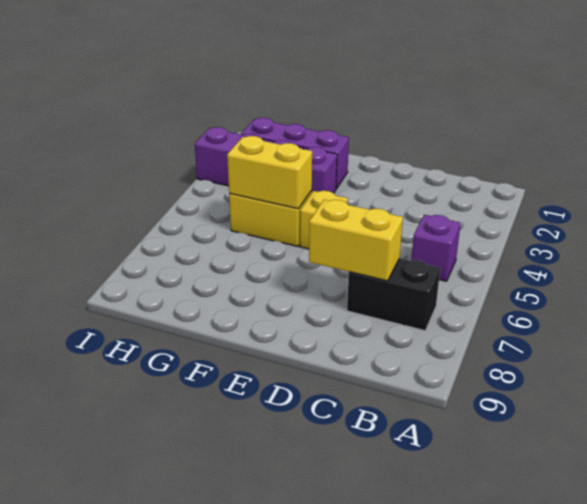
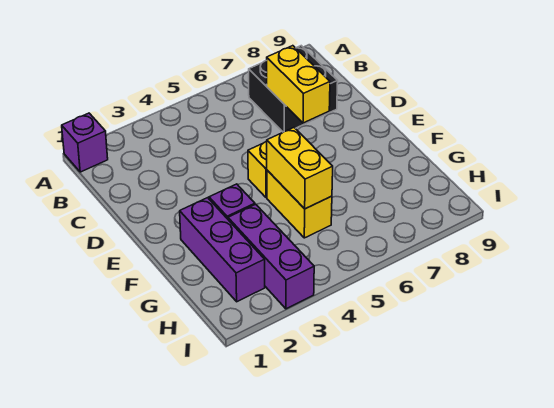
purple 1x1 brick [411,215,461,281] -> purple 1x1 brick moved to [62,113,108,172]
black 1x2 brick [347,258,440,330] -> black 2x2 brick [249,46,338,132]

